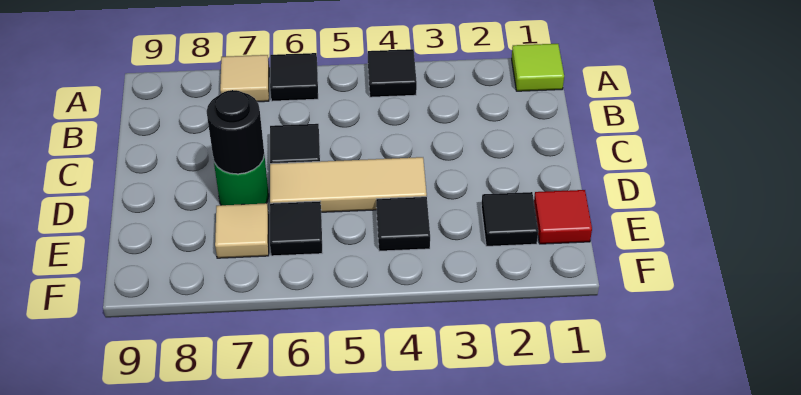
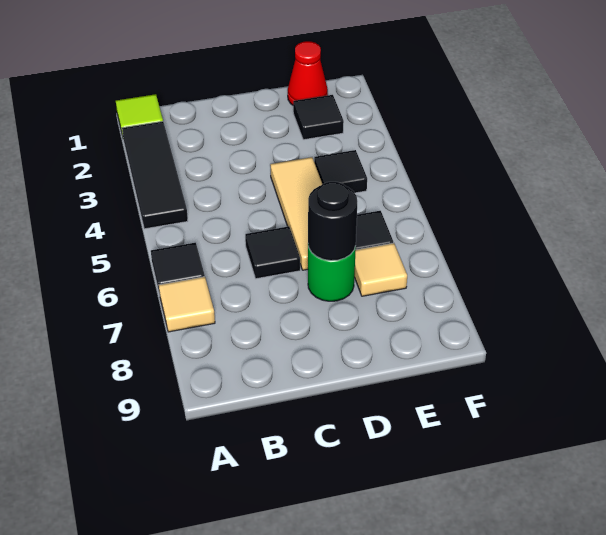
black 1x1 tile [368,49,417,97] -> black 1x3 tile [122,121,188,229]
red 1x1 tile [534,190,592,244] -> red 1x1 cone [288,41,328,105]

